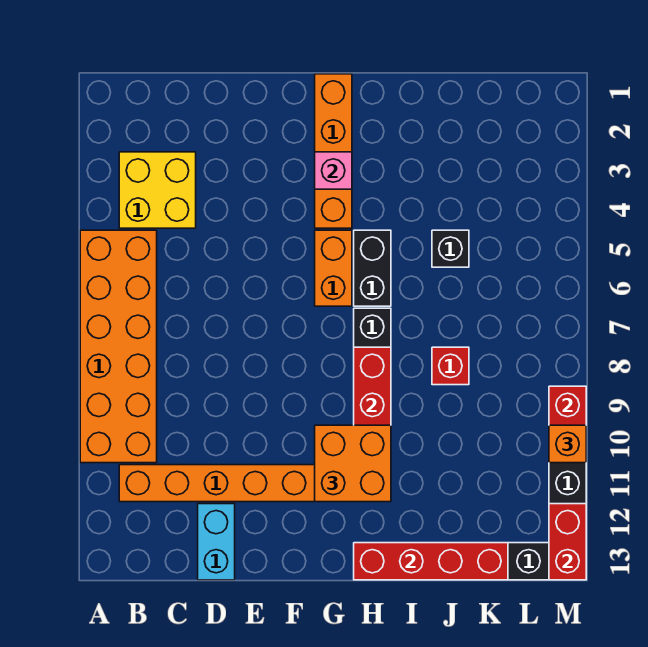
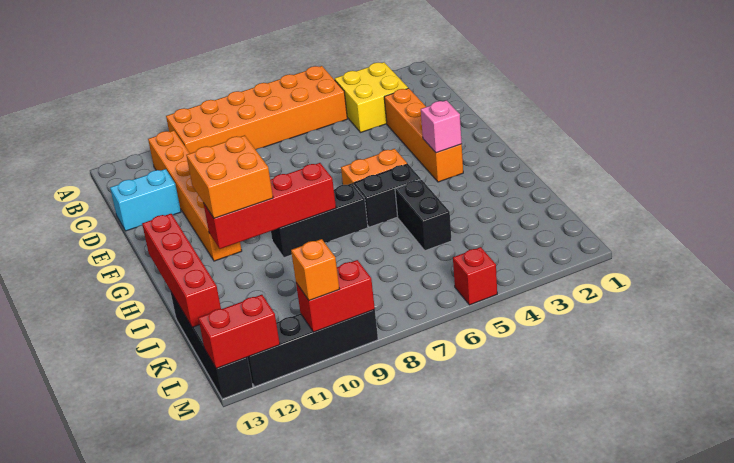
orange 1x4 brick [315,74,352,228] -> orange 1x4 brick turned to [384,88,463,182]
black 1x1 brick [432,230,469,267] -> black 1x2 brick [395,180,452,251]
red 1x1 brick [432,347,469,385] -> red 1x1 brick moved to [453,247,497,305]

